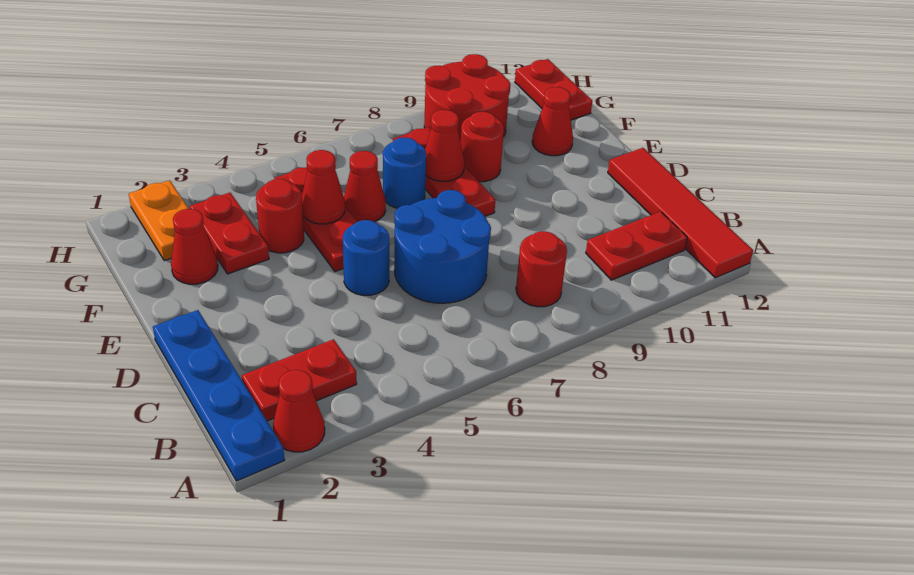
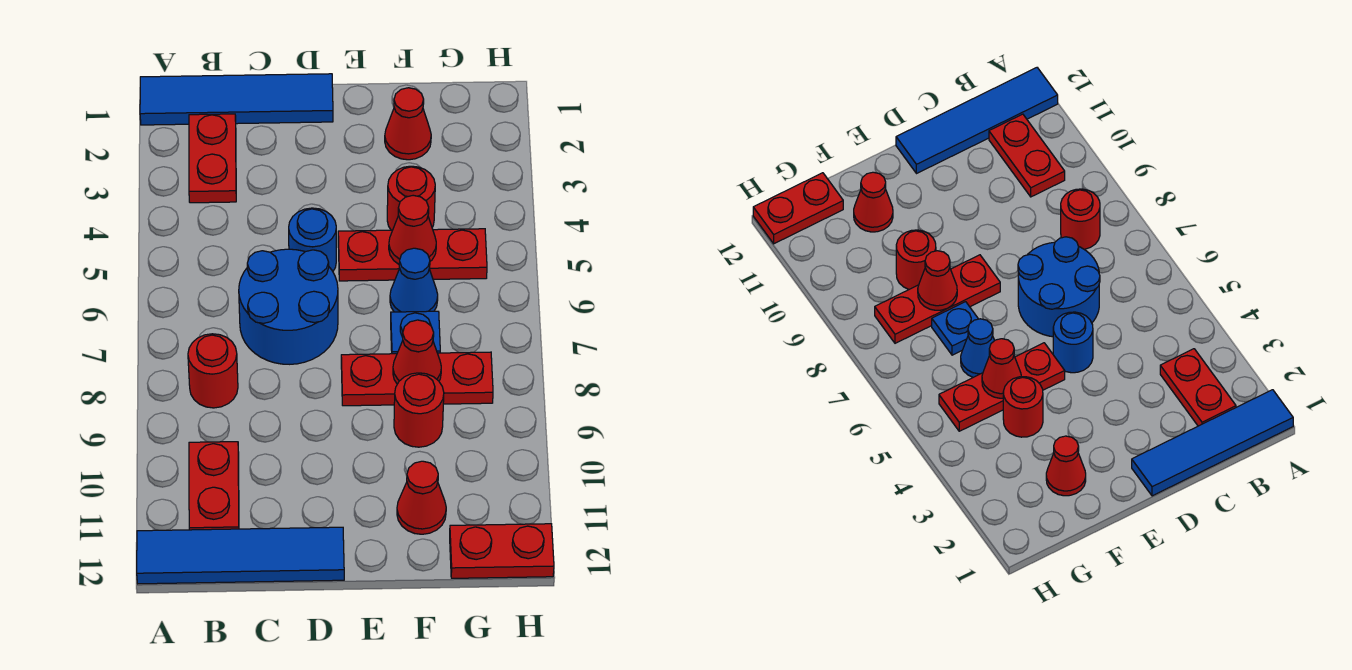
blue 1x4 plate [153,310,284,481] -> blue 1x4 tile [140,74,333,125]
red 1x1 cone [273,370,325,452] -> none
red 1x4 tile [608,148,753,278] -> blue 1x4 tile [137,527,344,584]
red 1x2 plate [190,193,269,274] -> none
red 1x1 cone [344,151,386,222] -> blue 1x1 cone [390,248,438,312]
blue 1x1 round brick [383,137,426,208] -> blue 1x1 plate [391,311,440,354]
orange 1x2 plate [129,180,189,261] -> none
red 2x2 round brick [424,54,511,142] -> none

